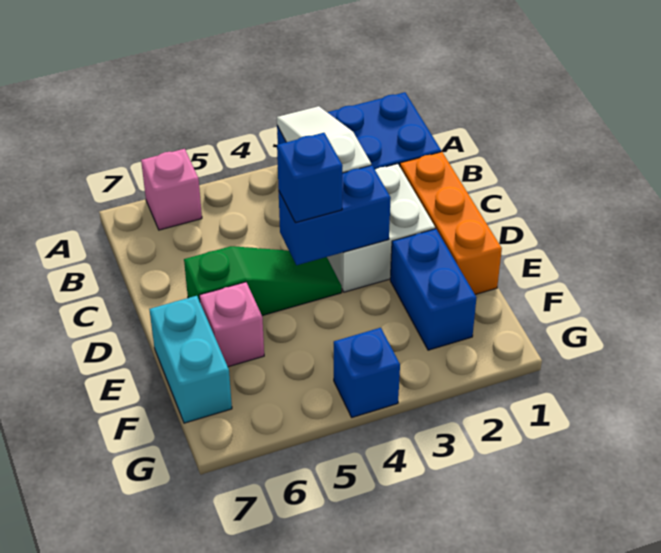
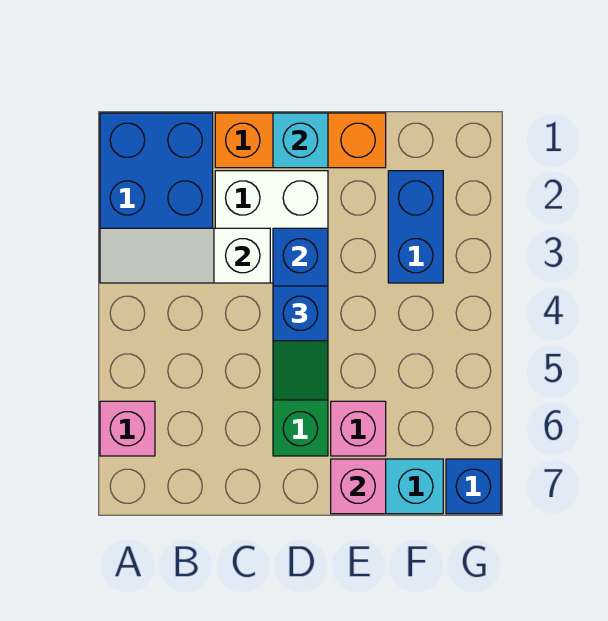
none -> cyan 1x1 brick [273,113,328,168]
blue 1x2 brick [390,229,477,350] -> blue 1x2 brick turned to [388,171,443,283]
none -> pink 1x1 brick [331,459,386,514]
blue 1x1 brick [334,328,400,417] -> blue 1x1 brick moved to [446,459,501,514]

